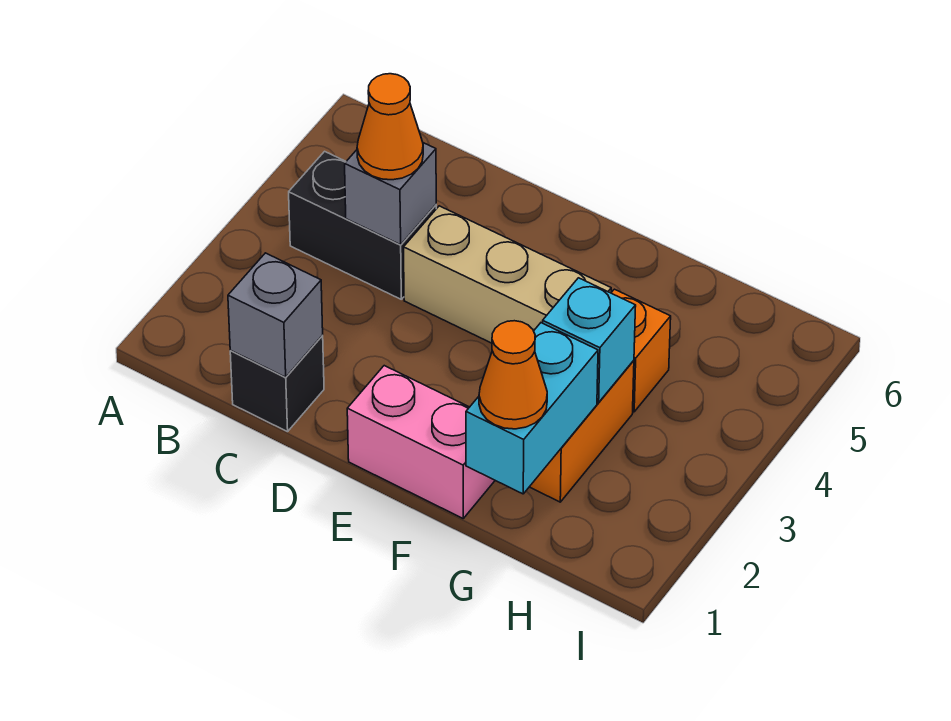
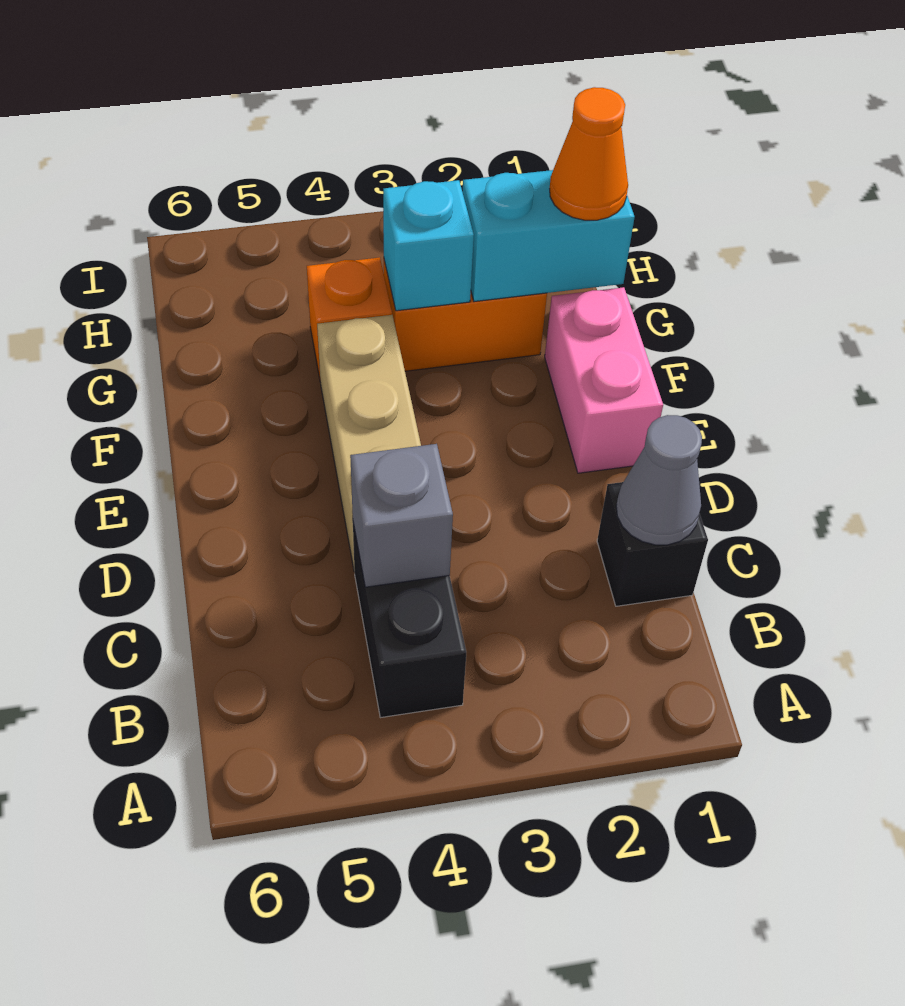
grey 1x1 brick [228,253,323,377] -> grey 1x1 cone [616,415,702,545]
orange 1x1 cone [357,74,423,180] -> none

